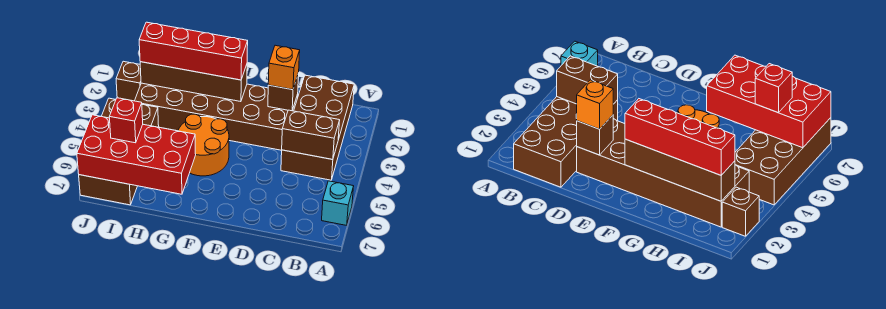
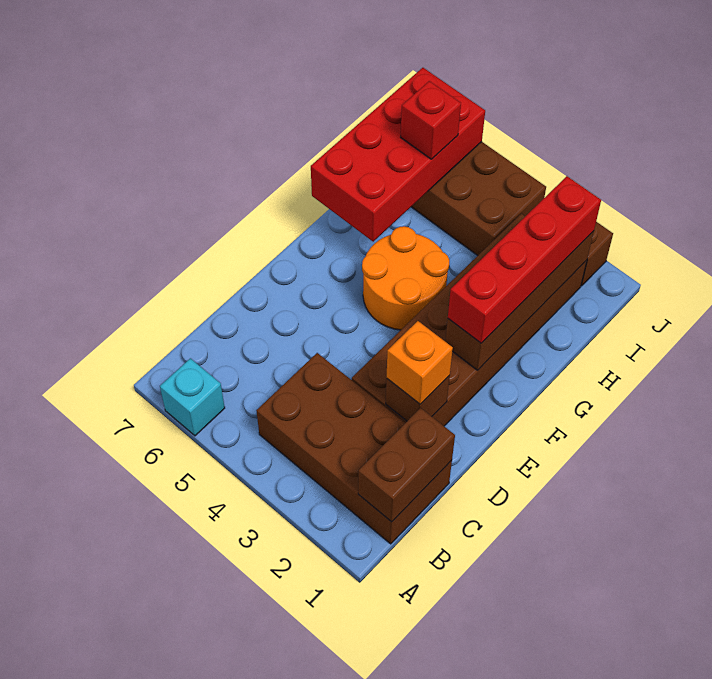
brown 1x2 brick [282,110,340,160] -> brown 1x2 brick moved to [358,408,455,522]

